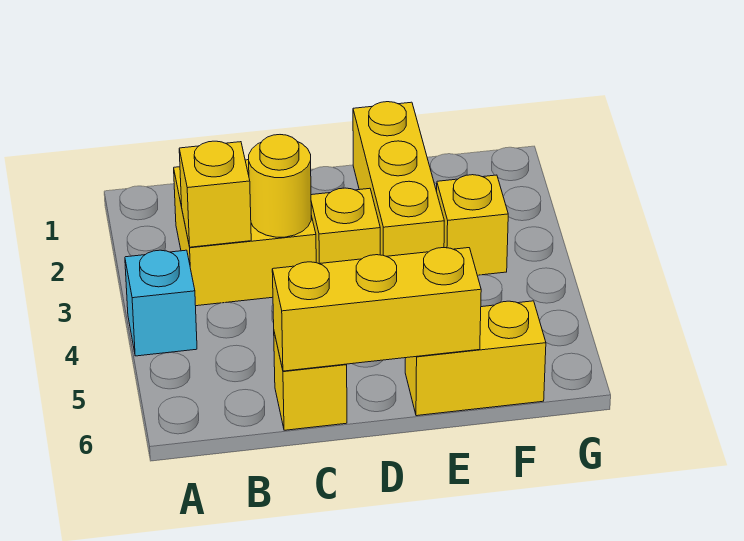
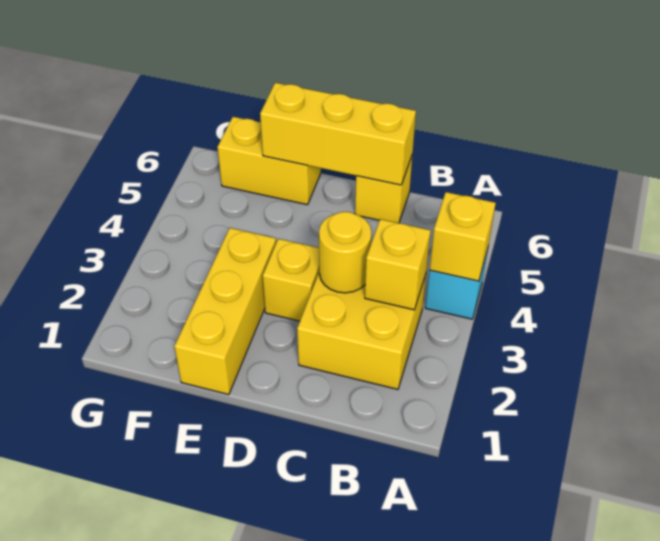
yellow 1x1 brick [437,175,508,275] -> yellow 1x1 brick moved to [430,192,496,281]

